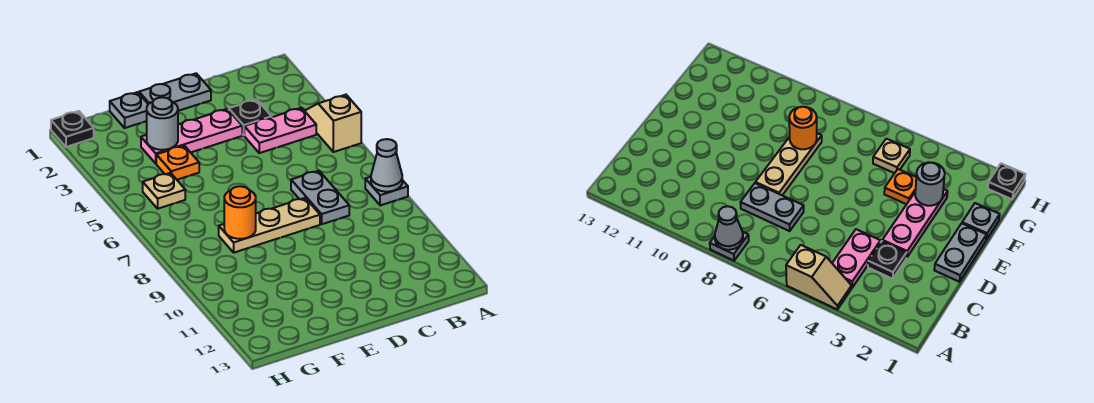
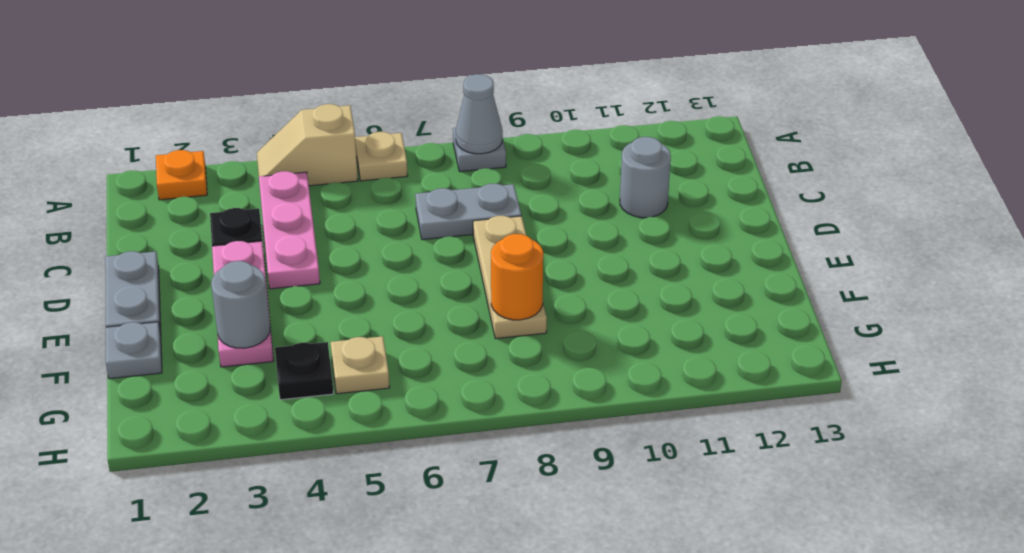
none -> tan 1x1 plate [355,132,408,181]
pink 1x2 plate [244,108,316,153] -> pink 1x3 plate [259,171,320,289]
none -> grey 1x1 round brick [620,137,671,218]
orange 1x1 plate [156,146,199,180] -> orange 1x1 plate moved to [156,150,207,200]
black 1x1 plate [51,111,94,147] -> black 1x1 plate moved to [275,342,334,400]

